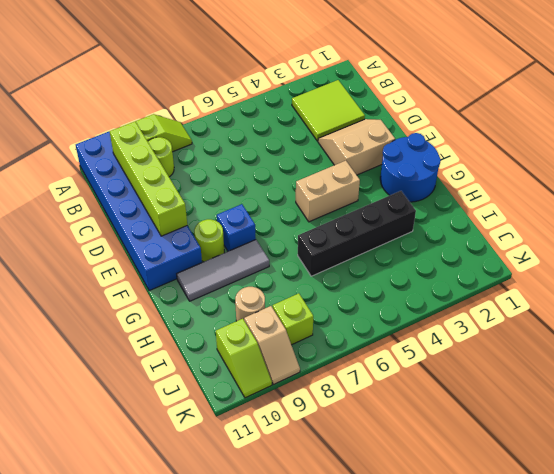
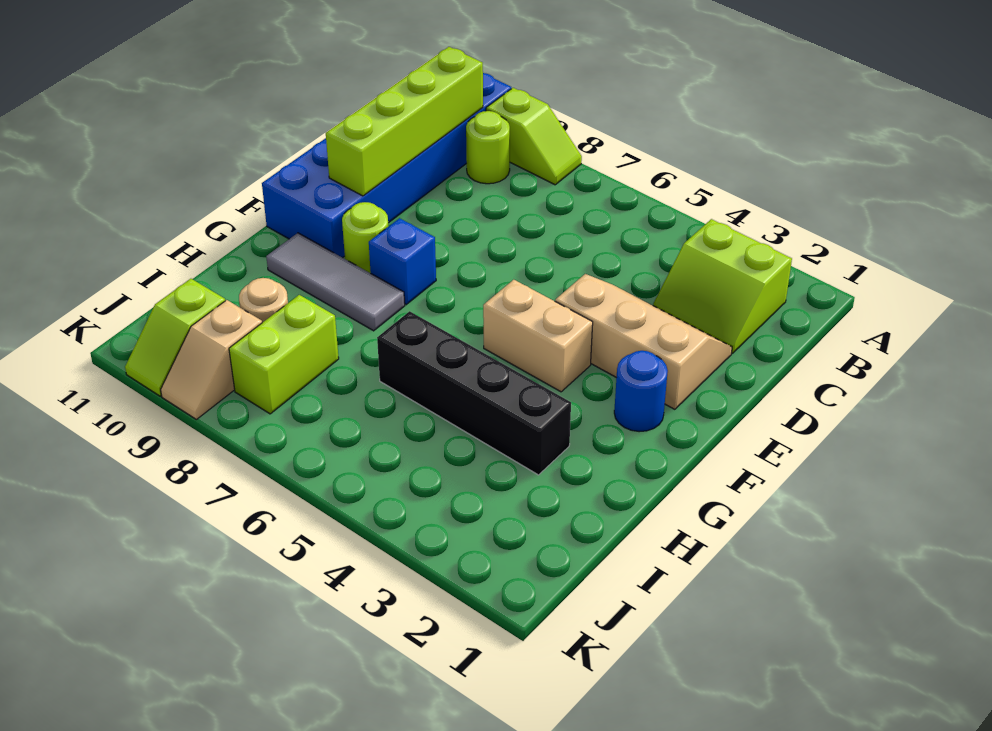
lime 2x2 tile [292,80,365,141] -> lime 2x2 slope [653,219,792,353]
tan 2x2 slope [318,119,395,175] -> tan 2x3 slope [555,274,732,409]
blue 2x2 round brick [380,133,441,202] -> blue 1x1 round brick [614,351,668,432]
lime 1x1 brick [273,293,313,345] -> lime 1x2 brick [229,295,339,414]

